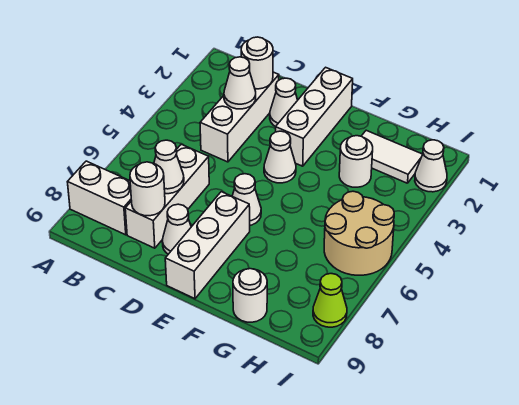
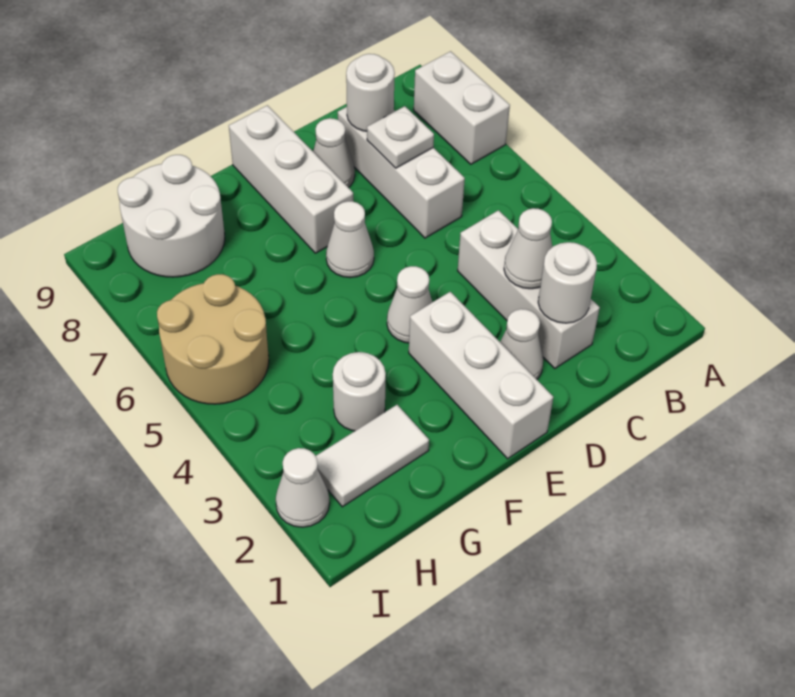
white 1x2 brick [68,161,132,235] -> white 1x2 brick turned to [414,51,510,164]
white 1x1 cone [154,140,184,194] -> white 1x1 plate [367,106,434,168]
white 1x1 round brick [233,269,267,322] -> white 2x2 round brick [118,155,225,277]
lime 1x1 cone [313,274,347,327] -> none

